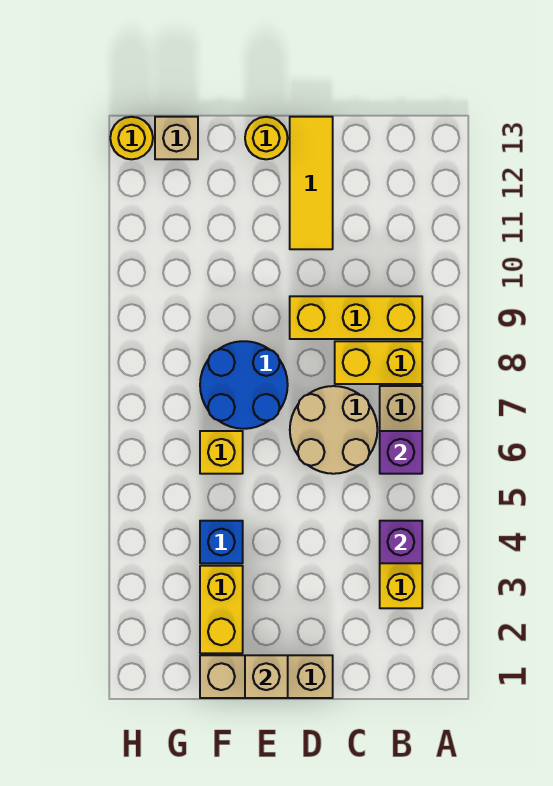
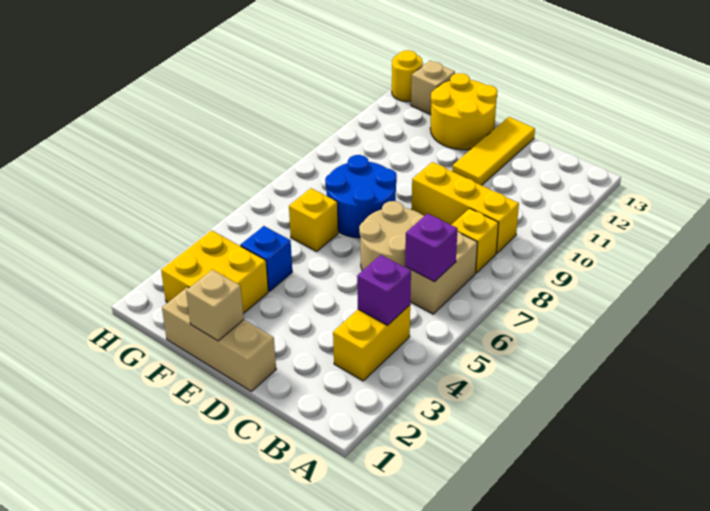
yellow 1x2 brick [335,341,422,384] -> yellow 1x1 brick [452,208,499,273]
yellow 1x1 round brick [245,117,288,159] -> yellow 2x2 round brick [430,73,497,150]
yellow 1x2 brick [200,566,243,653] -> yellow 2x2 brick [161,230,268,314]

